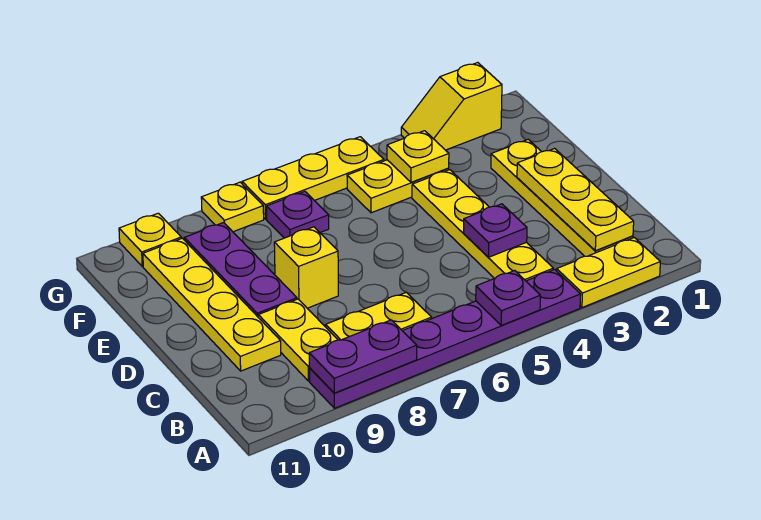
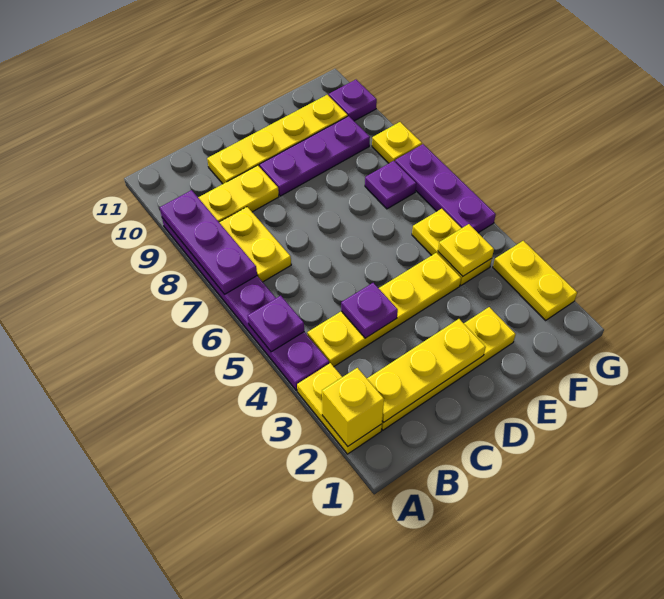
purple 1x2 plate [309,320,417,393] -> purple 1x3 plate [160,190,257,294]
yellow 1x1 brick [274,227,338,308] -> yellow 1x1 brick moved to [322,368,384,446]
yellow 1x2 slope [401,63,502,150] -> yellow 1x2 plate [493,241,577,321]
yellow 1x3 plate [242,137,384,219] -> purple 1x3 plate [395,144,496,233]
yellow 1x1 plate [119,213,181,266] -> purple 1x1 plate [329,80,377,121]

